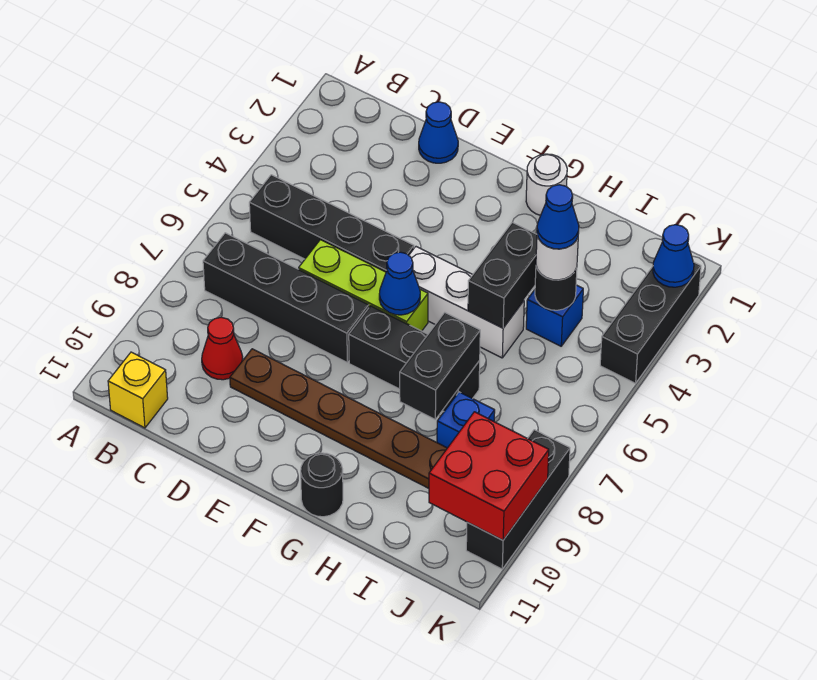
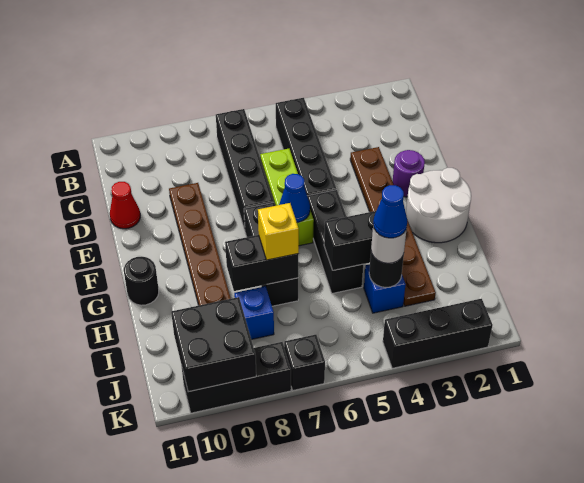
yellow 1x1 brick [108,352,168,428] -> yellow 1x1 brick moved to [258,203,299,260]
red 1x1 cone [202,317,243,380] -> red 1x1 cone moved to [110,182,140,229]
blue 1x1 cone [419,102,458,163] -> none
none -> brown 1x6 plate [350,147,436,306]
none -> purple 1x1 round brick [393,150,425,197]
white 1x3 brick [409,247,524,358] -> black 1x3 brick [307,190,363,293]
white 1x1 round brick [526,154,567,215] -> white 2x2 round brick [406,168,471,243]
red 2x2 brick [429,412,549,540] -> black 2x2 brick [171,297,256,392]
blue 1x1 cone [653,225,694,287] -> none
none -> black 1x1 brick [284,335,325,390]

